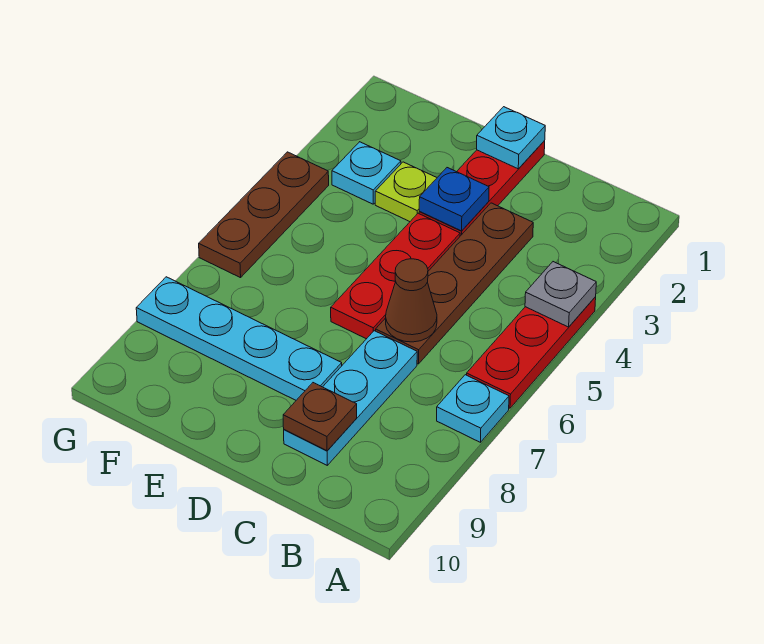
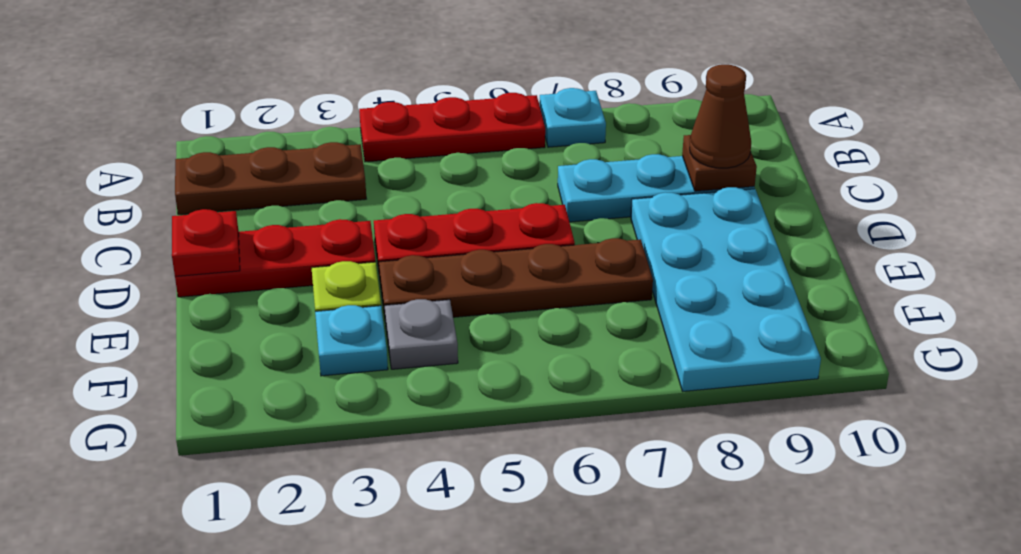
grey 1x1 plate [525,262,596,327] -> grey 1x1 plate moved to [385,299,458,369]
brown 1x4 plate [376,203,533,364] -> brown 1x4 plate moved to [379,238,653,317]
brown 1x1 cone [386,259,437,342] -> brown 1x1 cone moved to [690,64,751,168]
cyan 1x1 plate [477,107,545,169] -> red 1x1 plate [172,209,240,276]
blue 1x1 plate [419,168,489,231] -> none
cyan 1x4 plate [136,277,342,400] -> cyan 2x4 plate [631,187,821,391]
brown 1x3 plate [199,152,329,278] -> brown 1x3 plate moved to [175,142,366,215]

